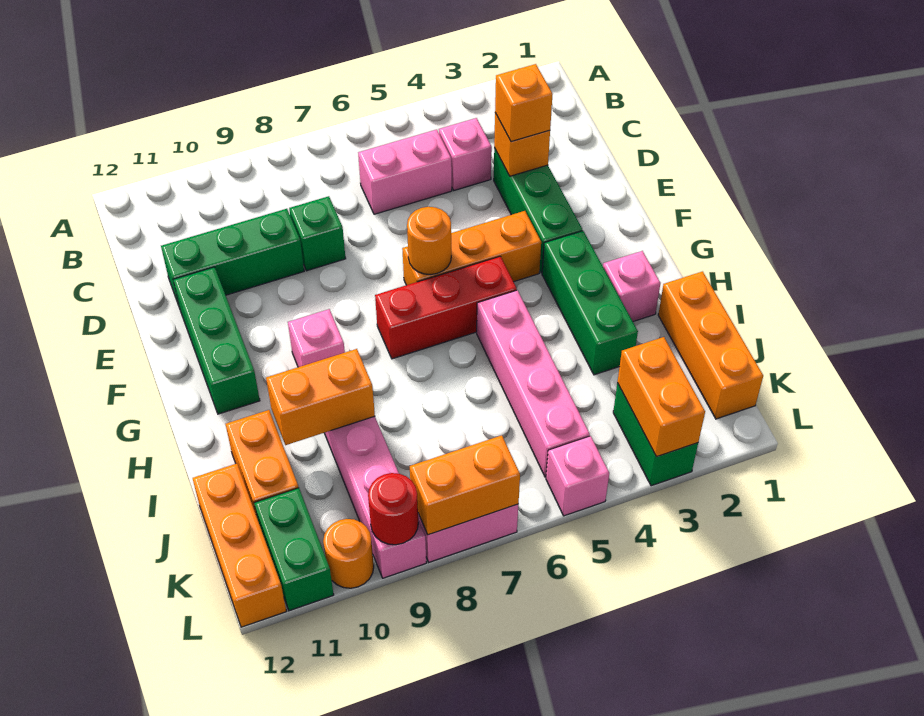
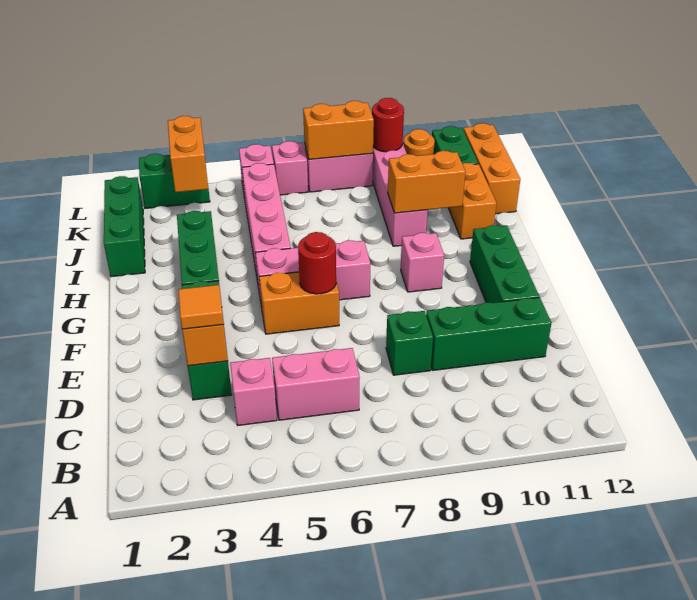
orange 1x1 brick [495,64,553,142] -> orange 1x1 tile [178,285,224,329]
orange 1x3 brick [402,211,541,285] -> orange 1x2 brick [259,272,339,334]
orange 1x1 round brick [407,207,451,275] -> red 1x1 round brick [298,232,336,294]
red 1x3 brick [375,256,517,359] -> pink 1x3 brick [255,240,370,308]
pink 1x1 brick [603,251,660,321] -> pink 1x1 brick moved to [272,141,308,195]
orange 1x3 brick [658,272,763,419] -> green 1x3 brick [104,176,145,277]
green 1x2 brick [613,383,698,486] -> green 1x2 brick turned to [139,154,210,208]

